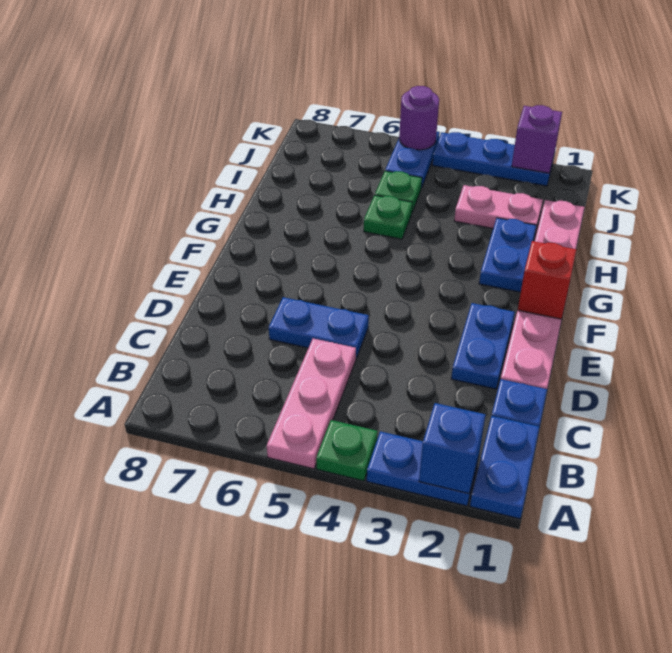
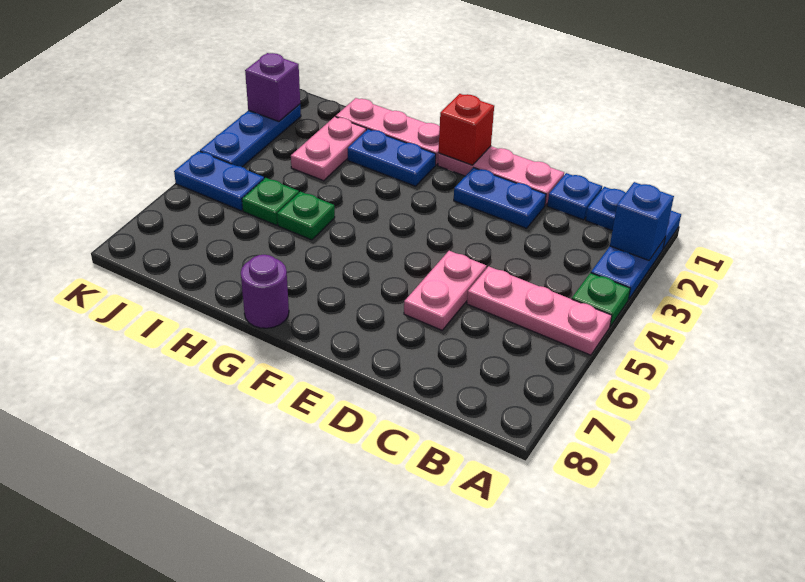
blue 1x2 plate [269,297,369,358] -> pink 1x2 plate [404,251,486,330]
purple 1x1 round brick [399,86,439,150] -> purple 1x1 round brick moved to [241,255,289,328]

